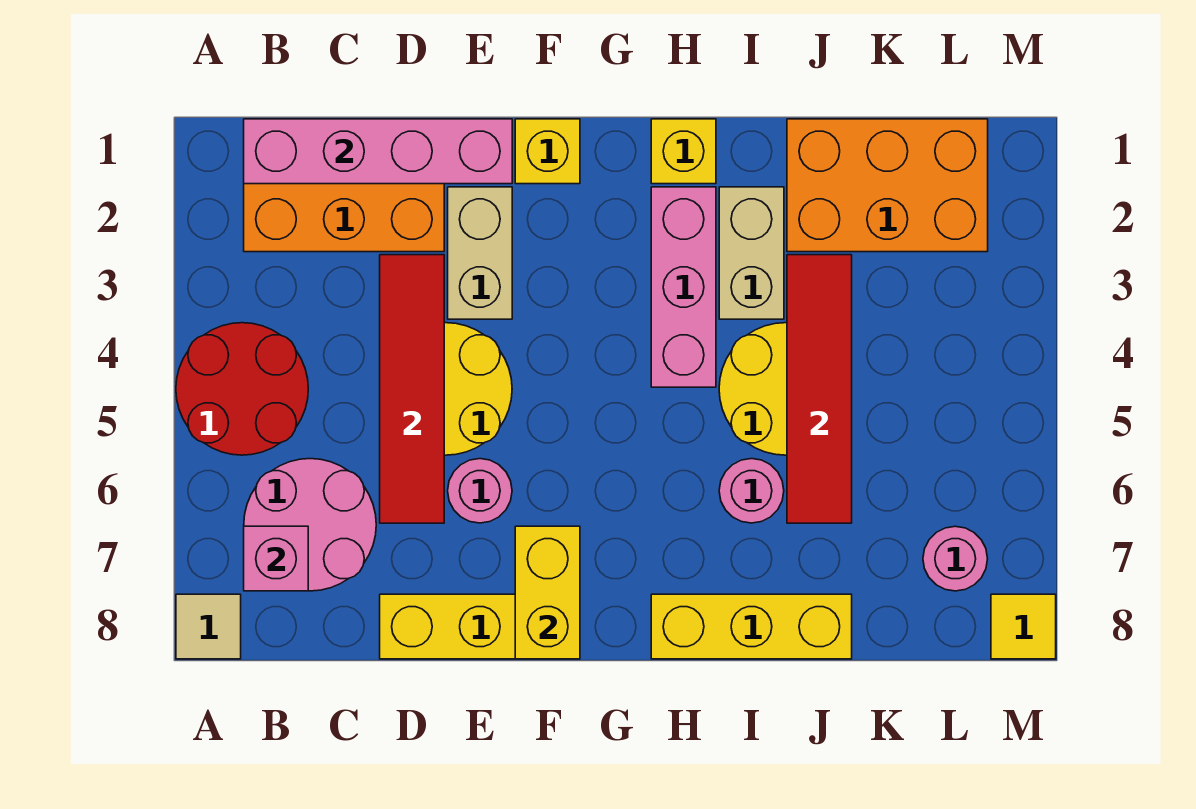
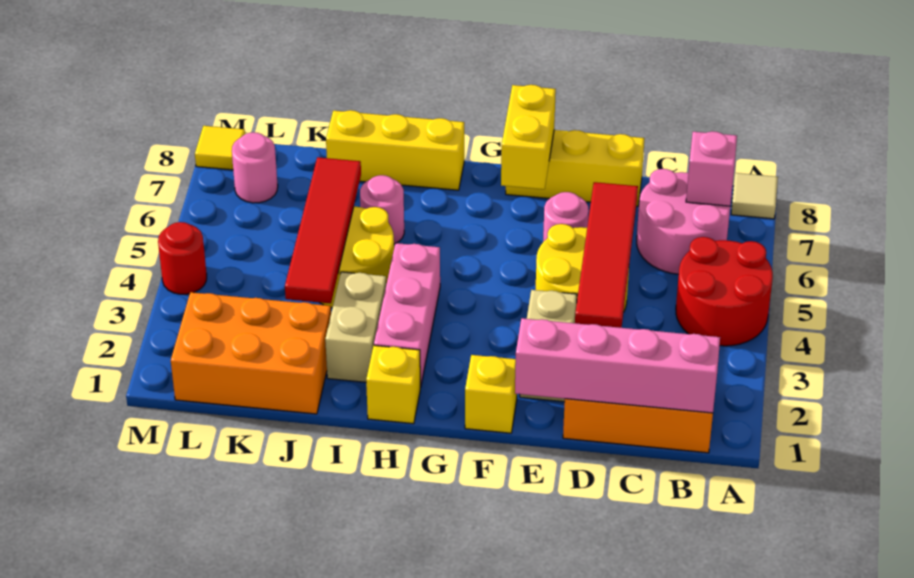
none -> red 1x1 round brick [158,222,207,294]

